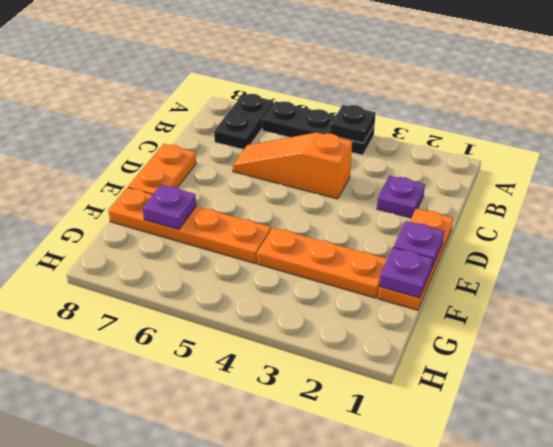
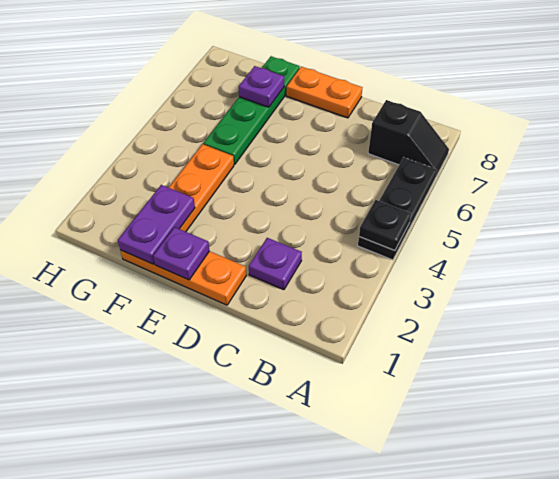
black 1x2 plate [214,94,274,149] -> black 1x2 slope [368,100,449,177]
orange 1x3 slope [233,132,352,199] -> none
purple 1x1 plate [379,248,433,298] -> purple 1x2 plate [118,185,195,264]
orange 1x4 plate [108,187,271,263] -> green 1x4 plate [203,56,300,164]

